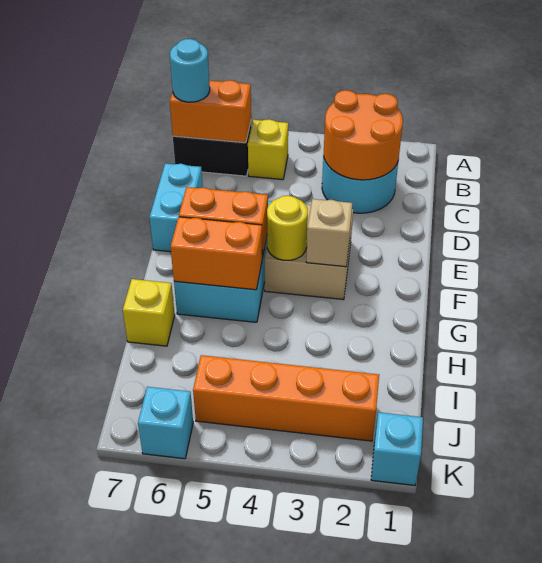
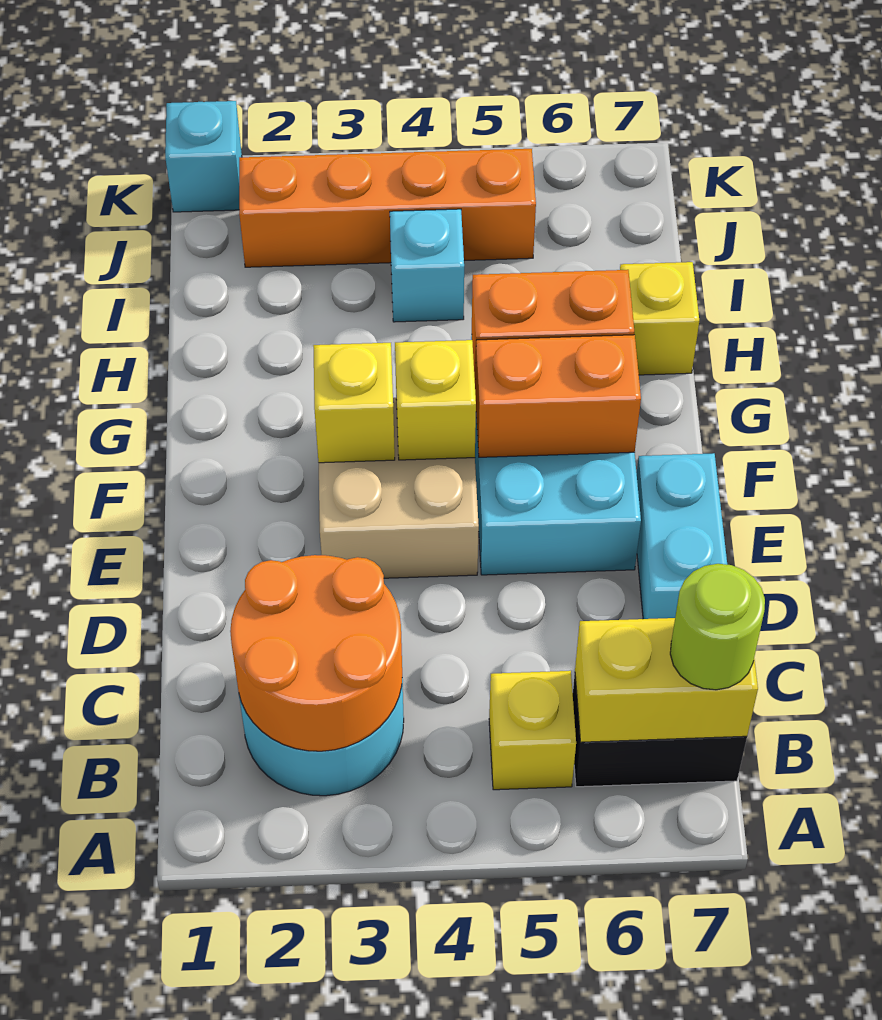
orange 1x2 brick [170,80,251,143] -> yellow 1x2 brick [575,618,758,742]
cyan 1x1 round brick [170,39,210,102] -> lime 1x1 round brick [670,564,765,690]
tan 1x1 brick [306,199,352,267] -> yellow 1x1 brick [313,343,395,463]
yellow 1x1 round brick [267,196,308,260] -> yellow 1x1 brick [395,340,476,460]
cyan 1x1 brick [138,387,193,459] -> cyan 1x1 brick moved to [390,209,464,322]

